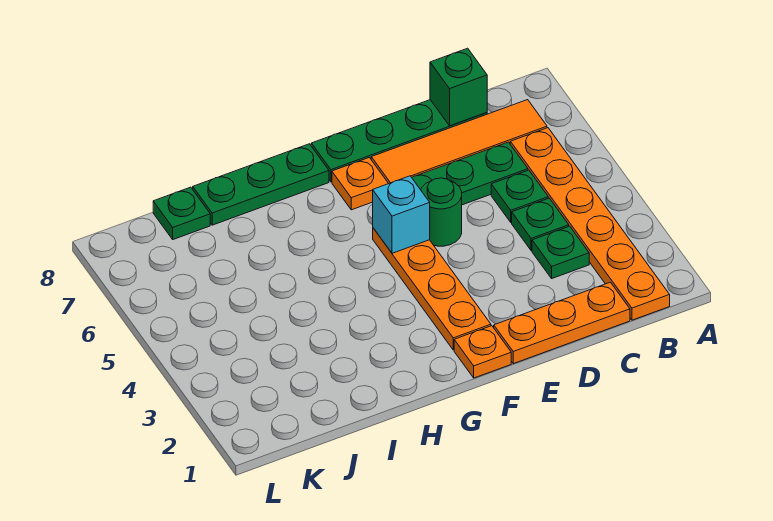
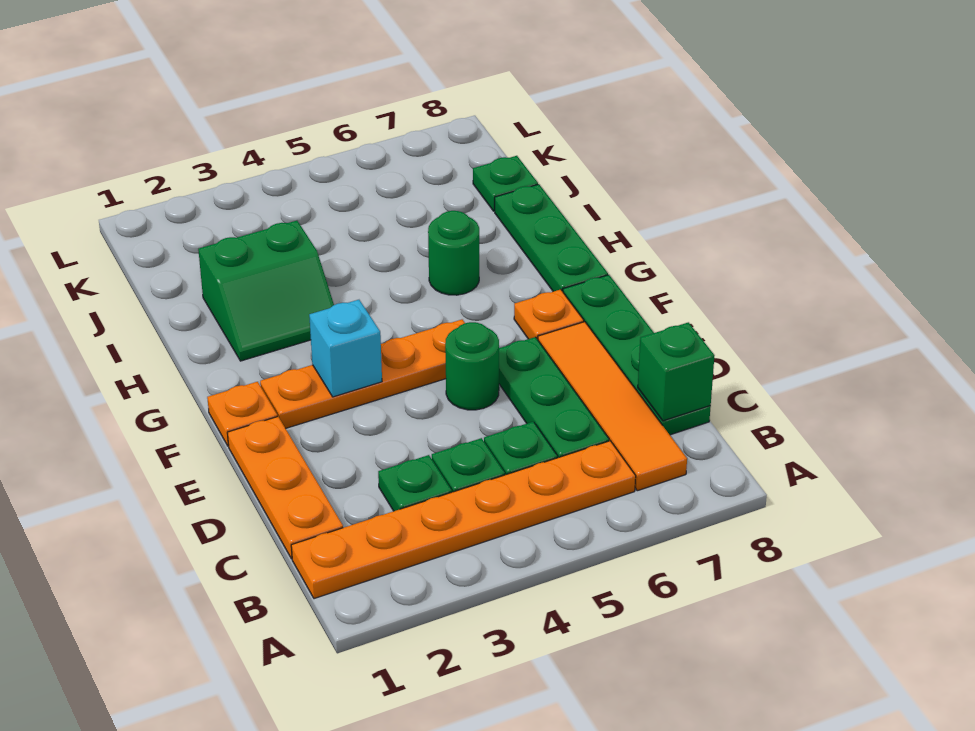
cyan 1x1 brick [373,176,430,253] -> cyan 1x1 brick moved to [309,300,382,397]
none -> green 2x2 slope [198,221,334,361]
none -> green 1x1 round brick [428,211,479,295]

